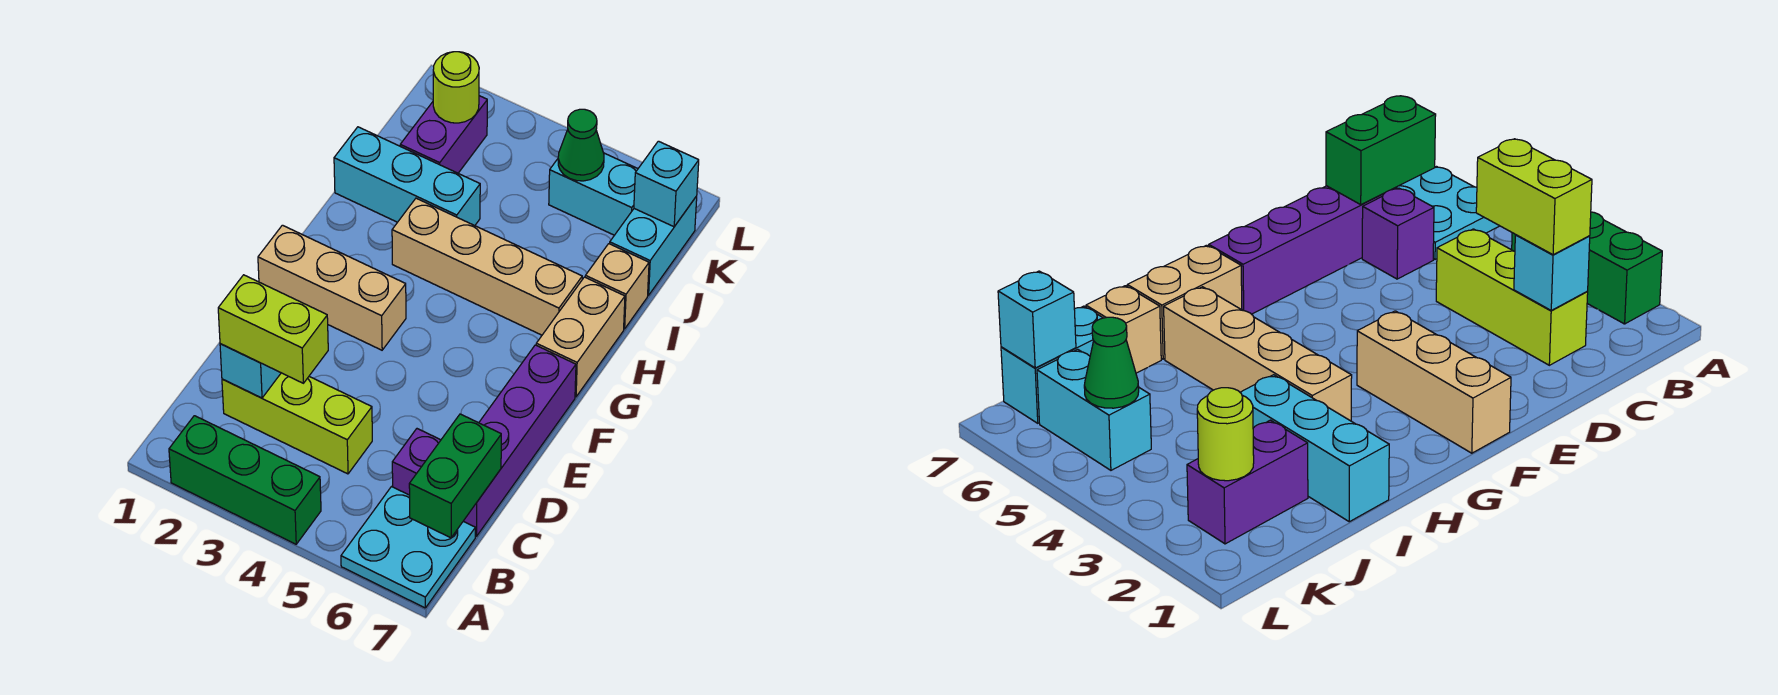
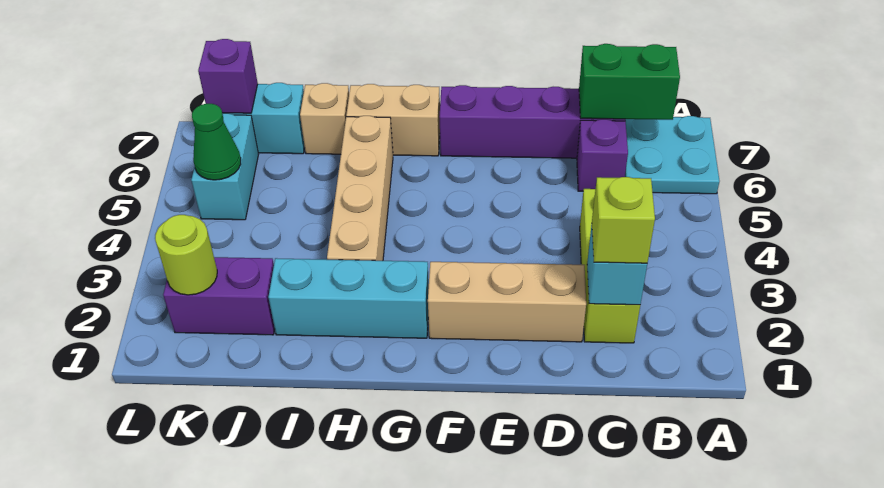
green 1x3 brick [169,416,321,544] -> none
lime 1x2 brick [218,275,328,383] -> lime 1x1 brick [592,177,655,263]
tan 1x3 brick [258,225,406,350] -> tan 1x3 brick turned to [428,262,586,342]
cyan 1x3 brick [334,127,480,226] -> cyan 1x3 brick turned to [268,258,429,338]
cyan 1x1 brick [634,141,699,227] -> purple 1x1 brick [198,39,258,113]

